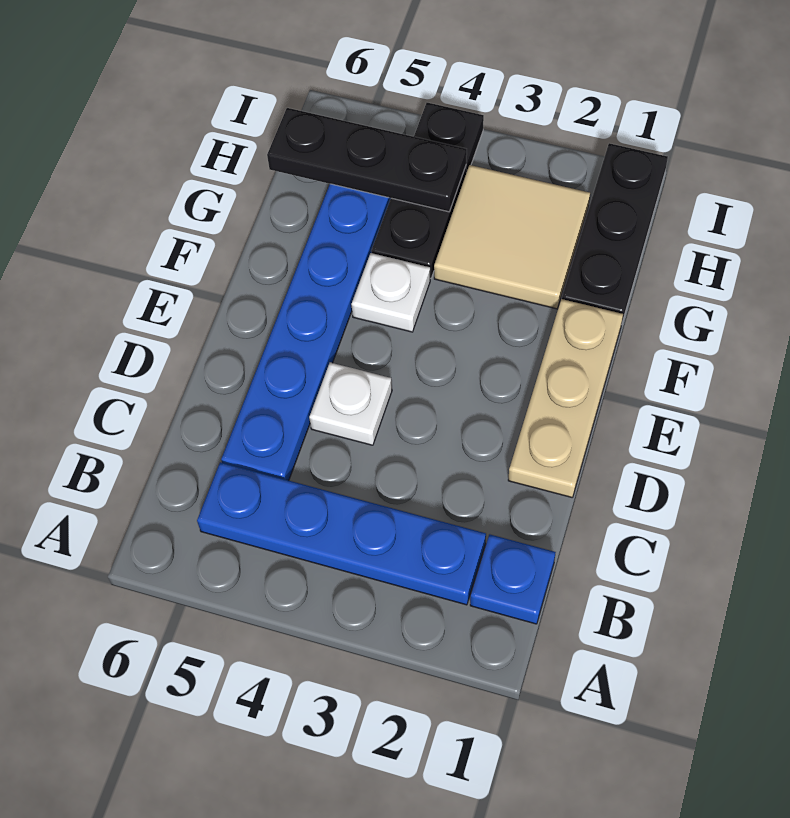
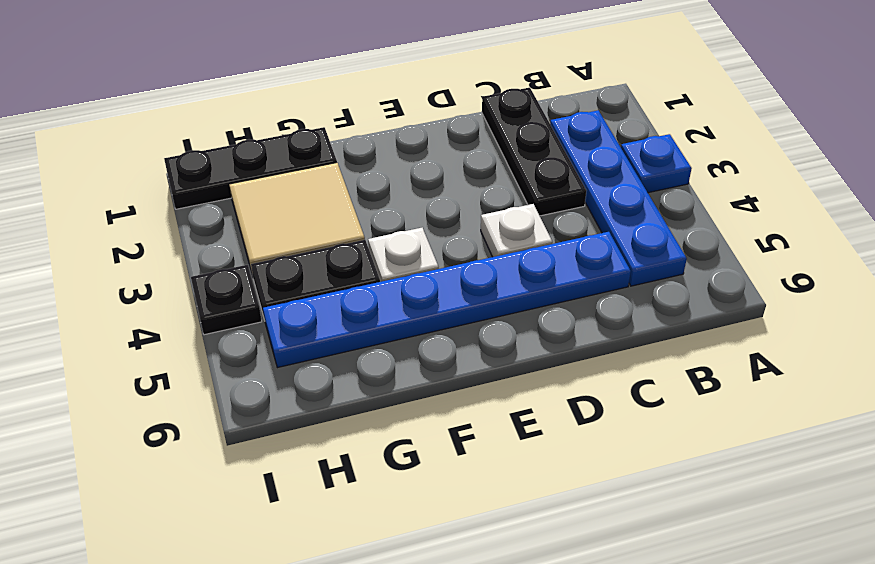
blue 1x1 plate [470,534,556,624] -> blue 1x1 plate moved to [621,134,692,193]
tan 1x3 plate [508,299,623,497] -> none
black 1x3 plate [267,108,467,212] -> black 1x3 plate moved to [482,88,586,216]

